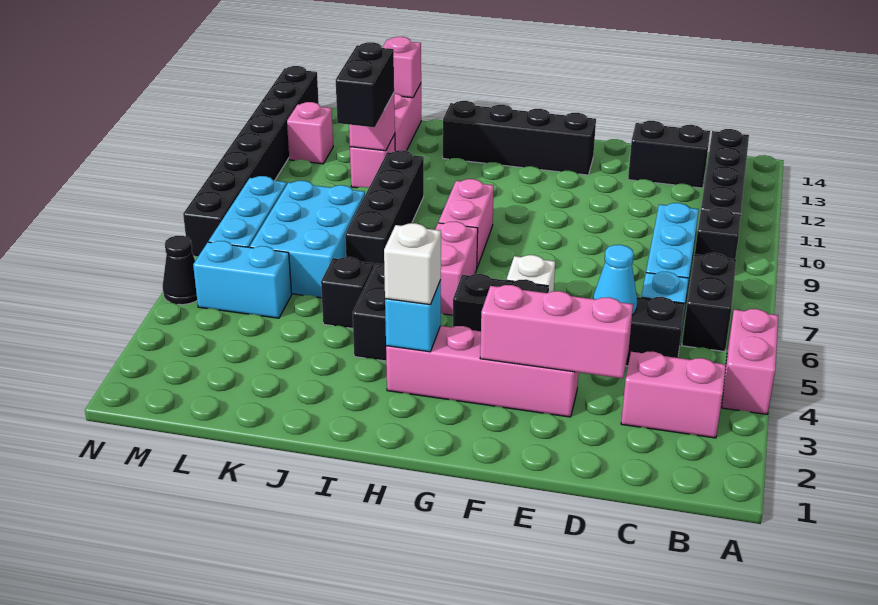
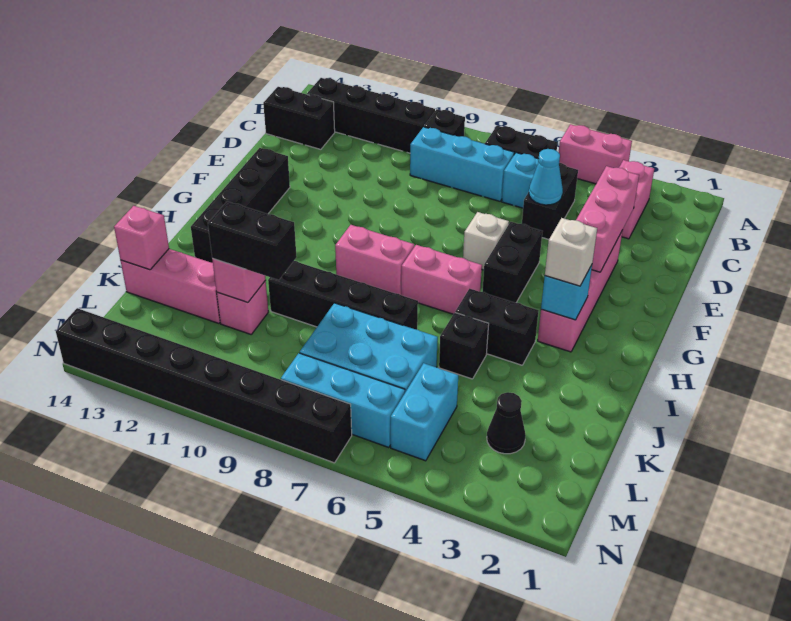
black 1x2 brick [628,121,710,188] -> black 1x2 brick turned to [263,87,335,149]
pink 1x1 brick [287,102,333,164] -> none
black 1x1 cone [162,236,197,305] -> black 1x1 cone moved to [487,392,526,454]

